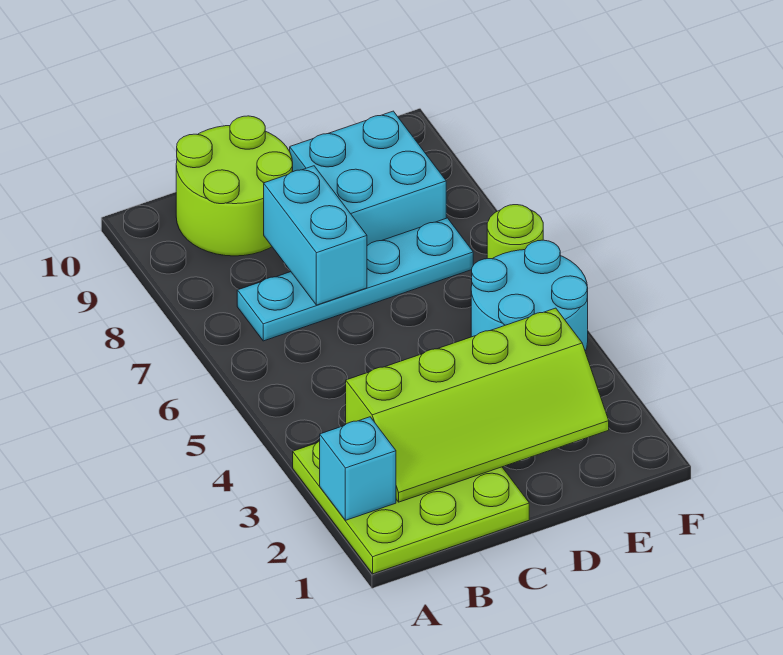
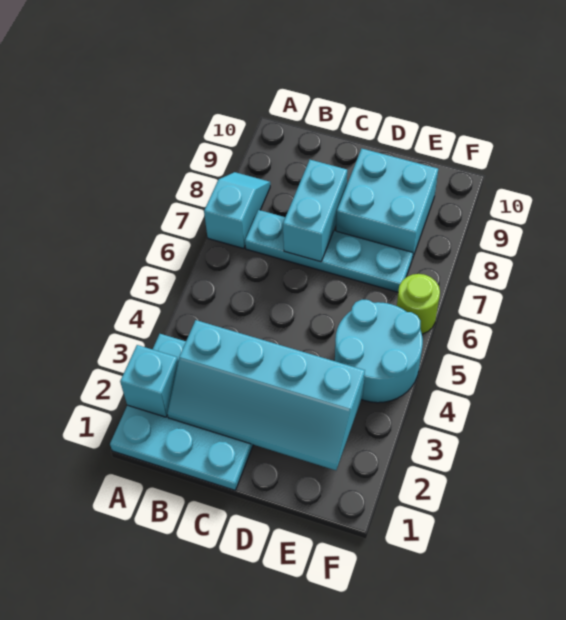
lime 3x3 plate [293,441,529,574] -> cyan 3x3 plate [110,334,253,490]
none -> cyan 1x2 slope [204,172,270,249]
lime 2x4 slope [346,308,609,502] -> cyan 2x4 slope [167,320,365,470]
lime 2x2 round brick [176,116,293,256] -> none

